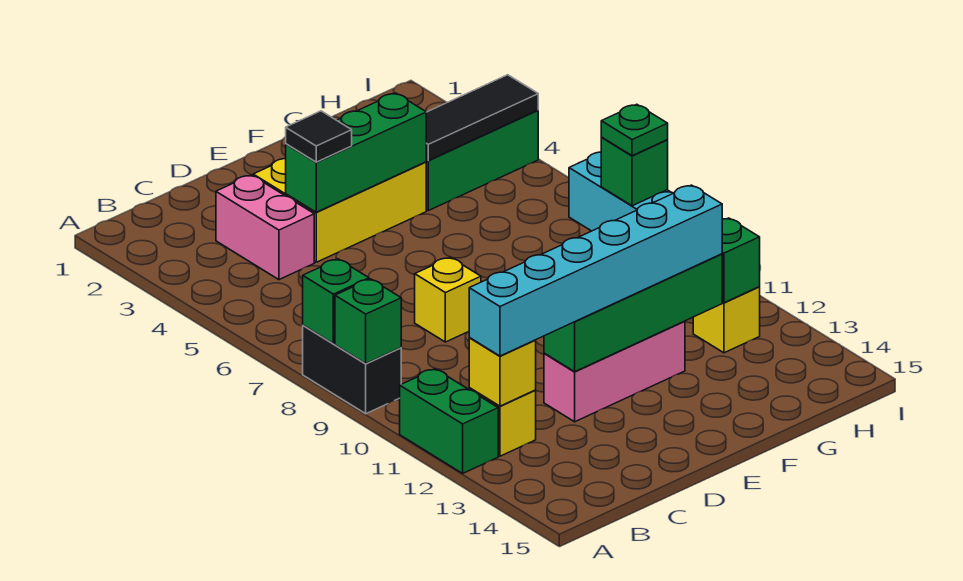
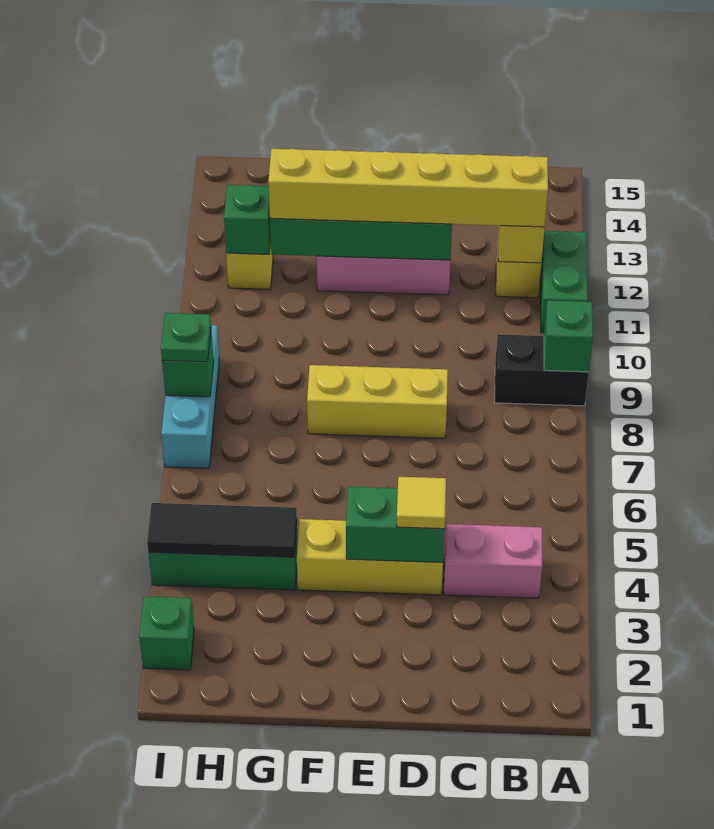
black 1x2 brick [303,325,401,414] -> black 1x2 brick turned to [495,334,589,406]
green 1x1 brick [303,259,369,344] -> green 1x1 brick moved to [139,596,194,670]
cyan 1x6 brick [469,185,722,356] -> yellow 1x6 brick [268,149,548,227]
pink 1x2 brick [216,175,314,280] -> pink 1x2 brick turned to [444,524,542,598]
yellow 2x3 brick [253,159,426,262] -> yellow 1x3 brick [297,519,443,595]
green 1x3 brick [286,93,426,212] -> green 1x2 brick [346,487,445,562]
black 1x1 tile [286,111,352,162] -> yellow 1x1 tile [397,477,446,529]
yellow 1x1 brick [415,257,481,342] -> yellow 1x3 brick [307,365,448,438]

